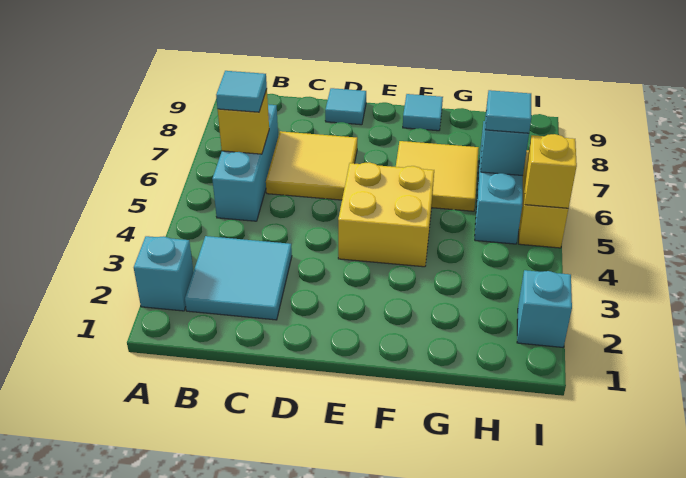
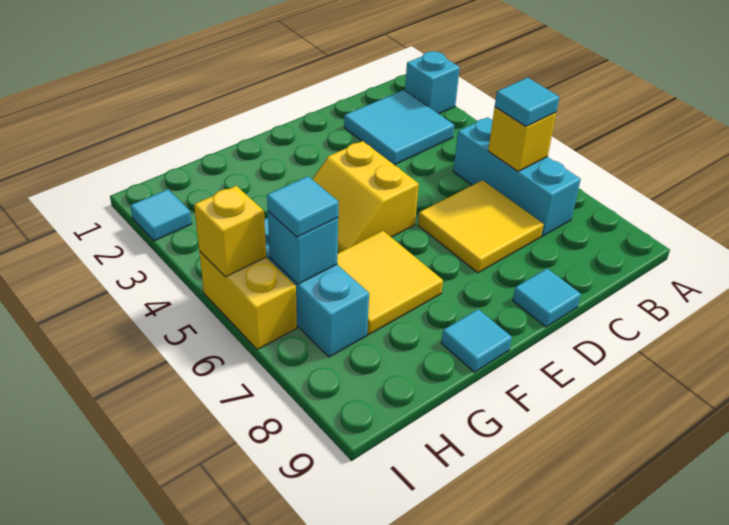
yellow 2x2 brick [338,162,434,267] -> yellow 2x2 slope [312,141,419,253]
cyan 1x1 brick [517,270,572,347] -> cyan 1x1 tile [130,189,192,241]

